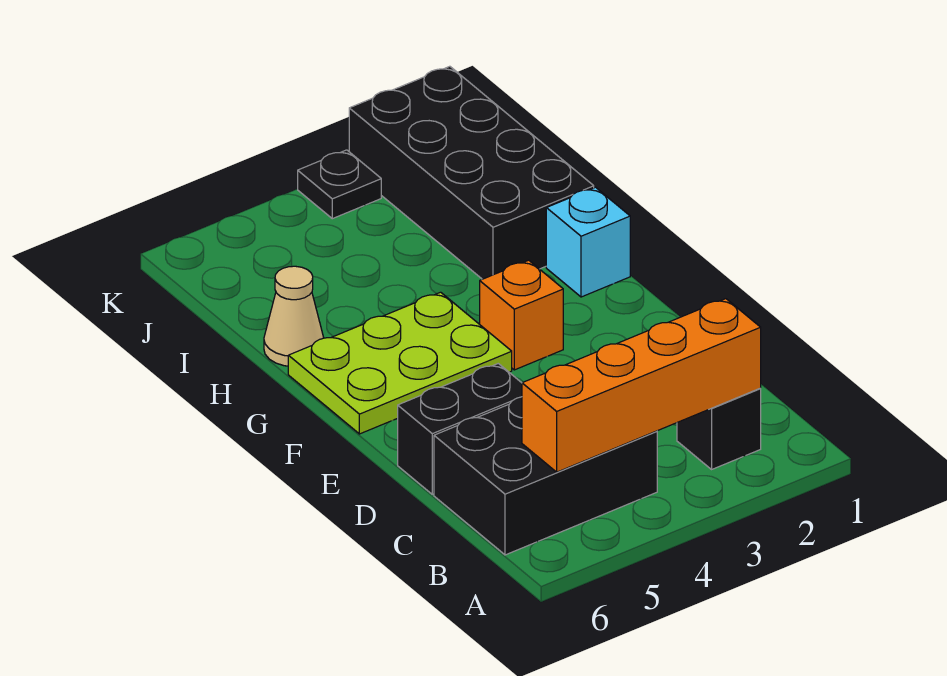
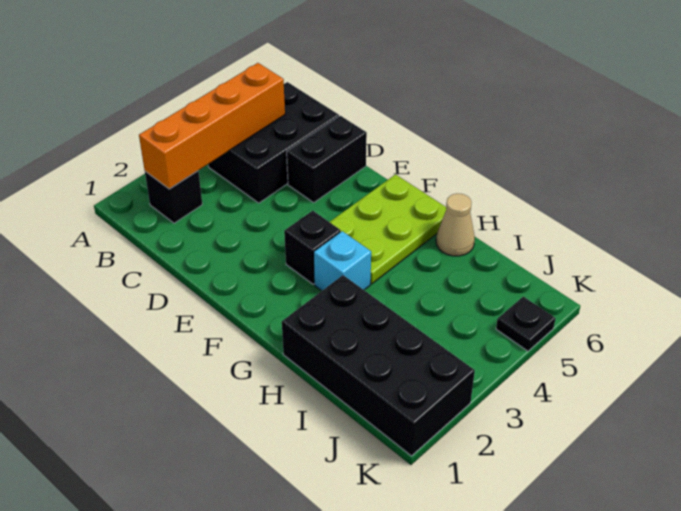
orange 1x1 brick [480,260,563,370] -> black 1x1 brick [284,211,341,284]
cyan 1x1 brick [546,187,630,297] -> cyan 1x1 brick moved to [314,231,371,291]
black 1x1 plate [298,150,381,219] -> black 1x1 plate moved to [496,297,556,351]

